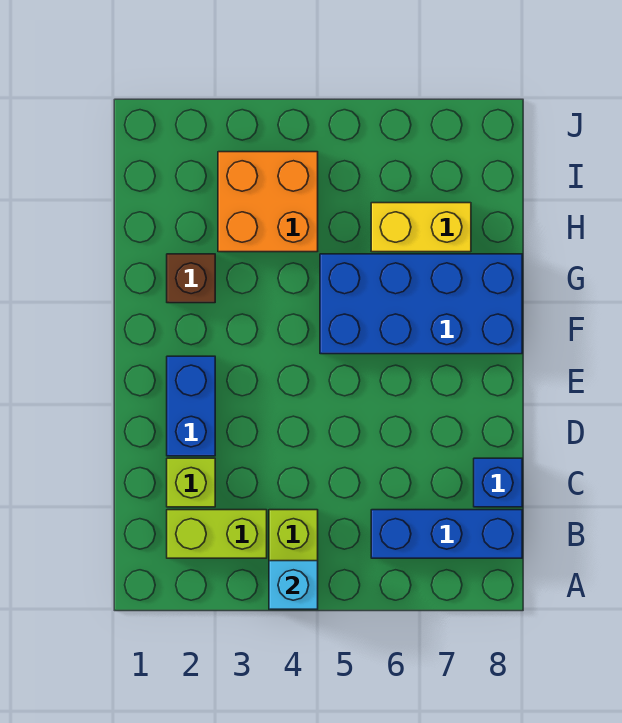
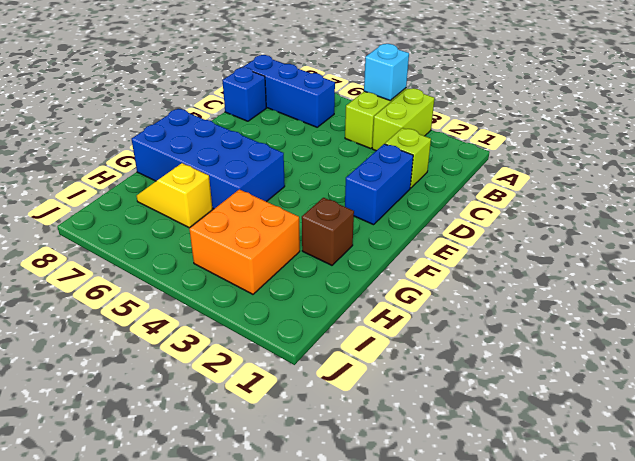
lime 1x2 brick [167,510,267,558] -> lime 1x2 brick turned to [372,88,434,151]
yellow 1x2 brick [371,203,471,252] -> yellow 1x2 slope [137,163,212,228]

